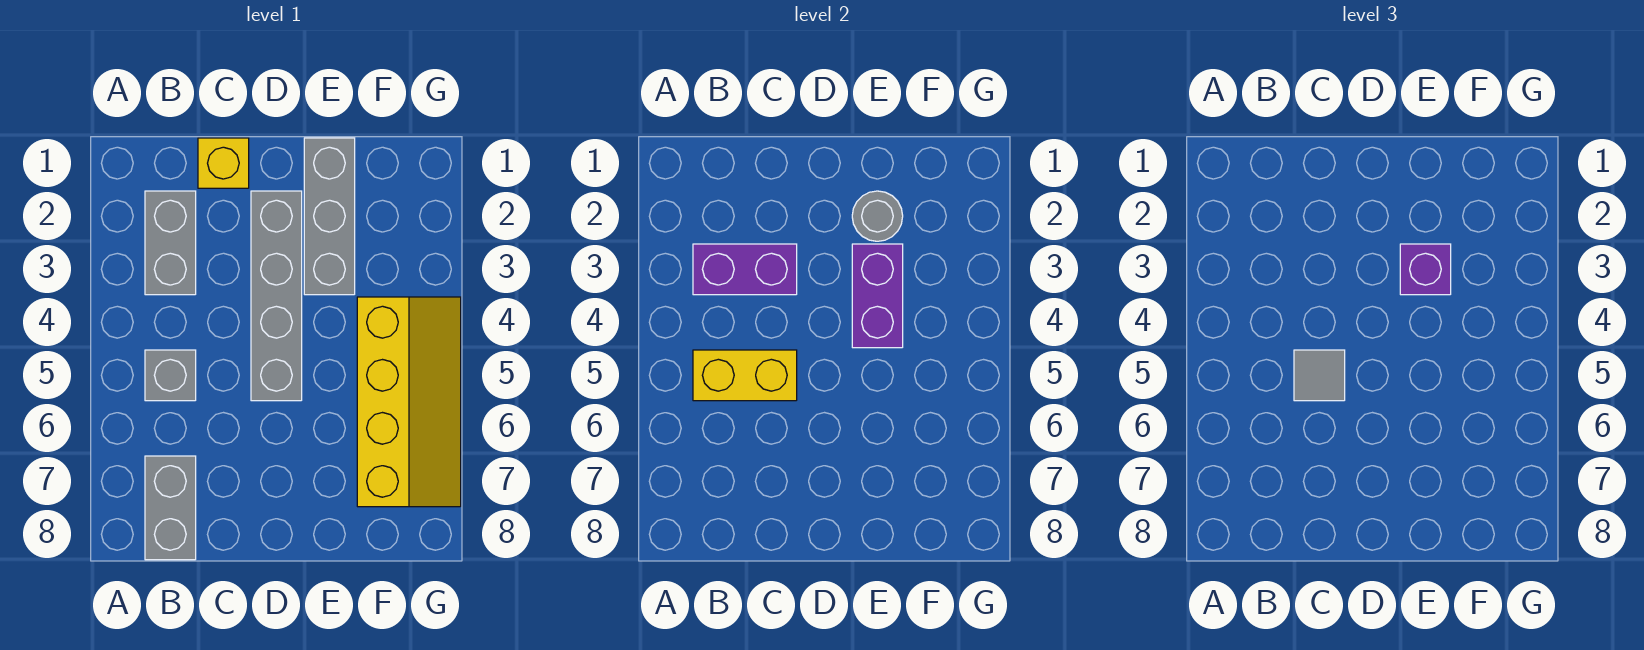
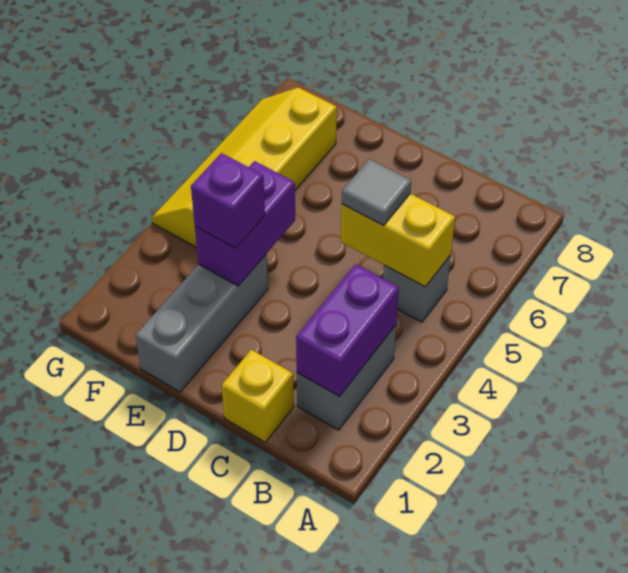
purple 1x2 brick [693,244,797,295] -> purple 1x2 brick turned to [296,264,399,397]
grey 1x2 brick [145,456,196,560] -> none
grey 1x4 brick [251,191,302,401] -> none
grey 1x1 round brick [852,191,903,241] -> none

